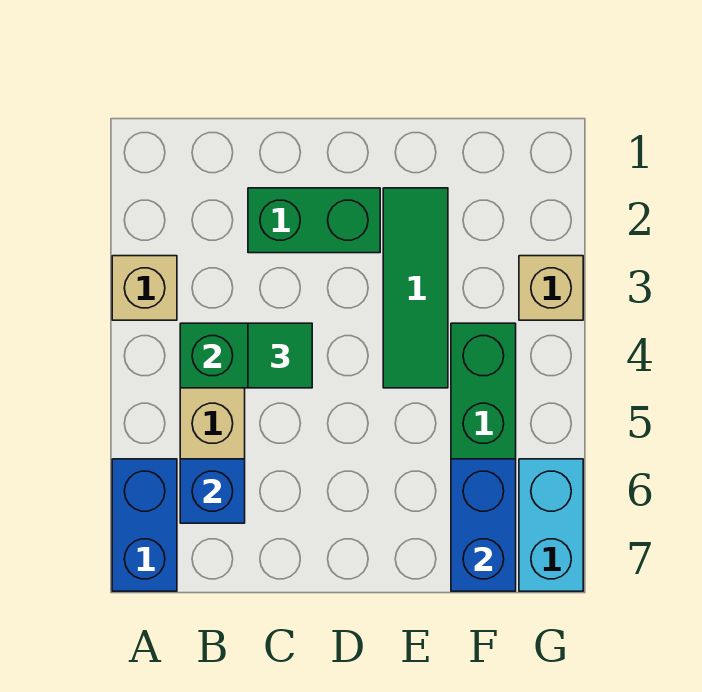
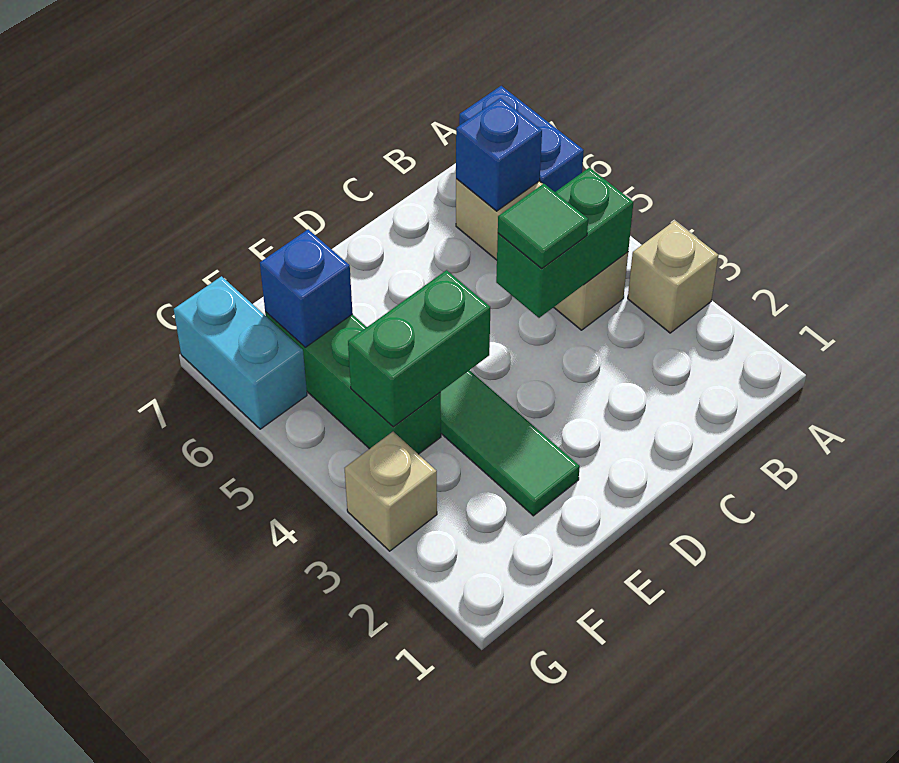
green 1x2 brick [248,188,380,253] -> green 1x2 brick moved to [348,270,490,427]
blue 1x2 brick [451,459,516,591] -> blue 1x1 brick [260,229,353,347]

